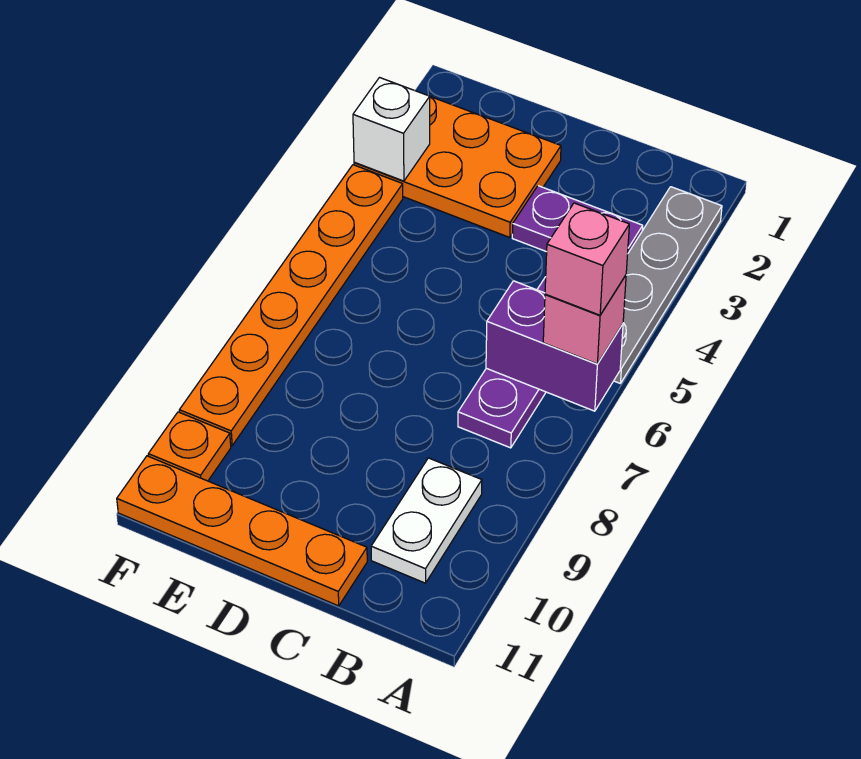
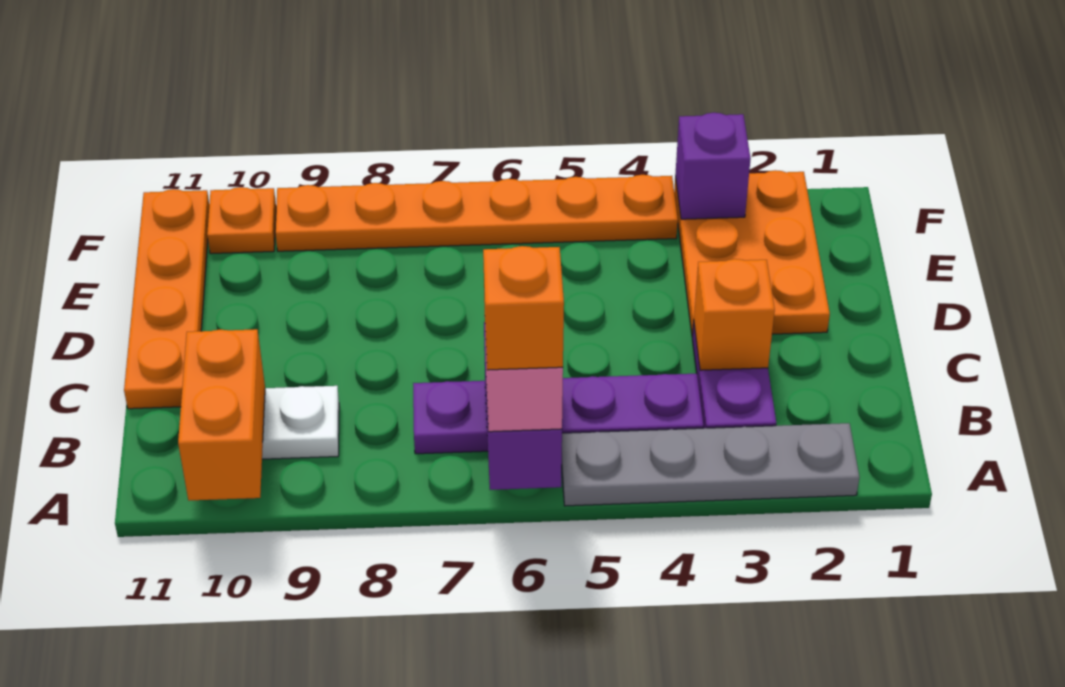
pink 1x1 brick [545,203,629,315] -> orange 1x1 brick [483,246,564,370]
none -> orange 1x2 brick [178,329,265,501]
none -> orange 1x1 brick [694,259,775,370]
white 1x1 brick [353,78,430,181] -> purple 1x1 brick [675,113,751,219]

